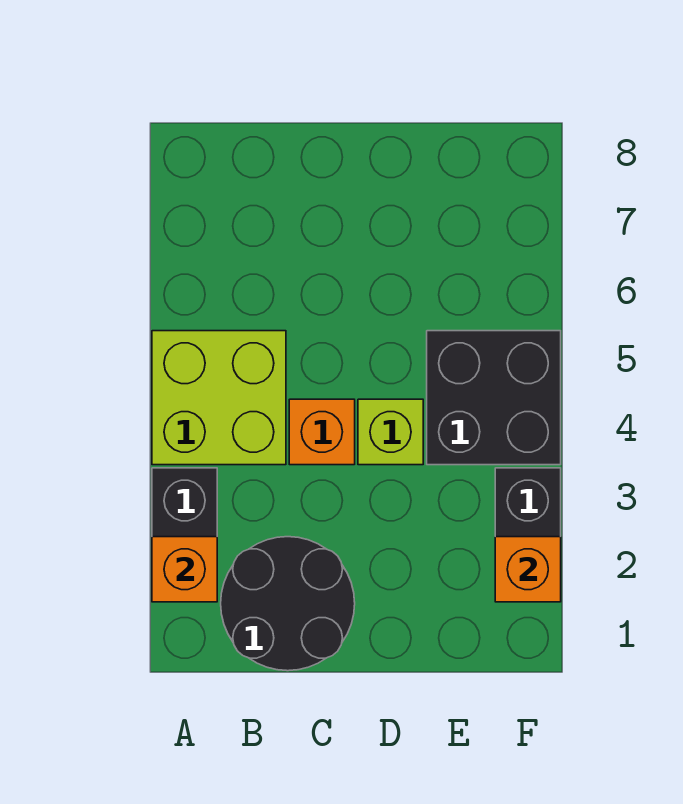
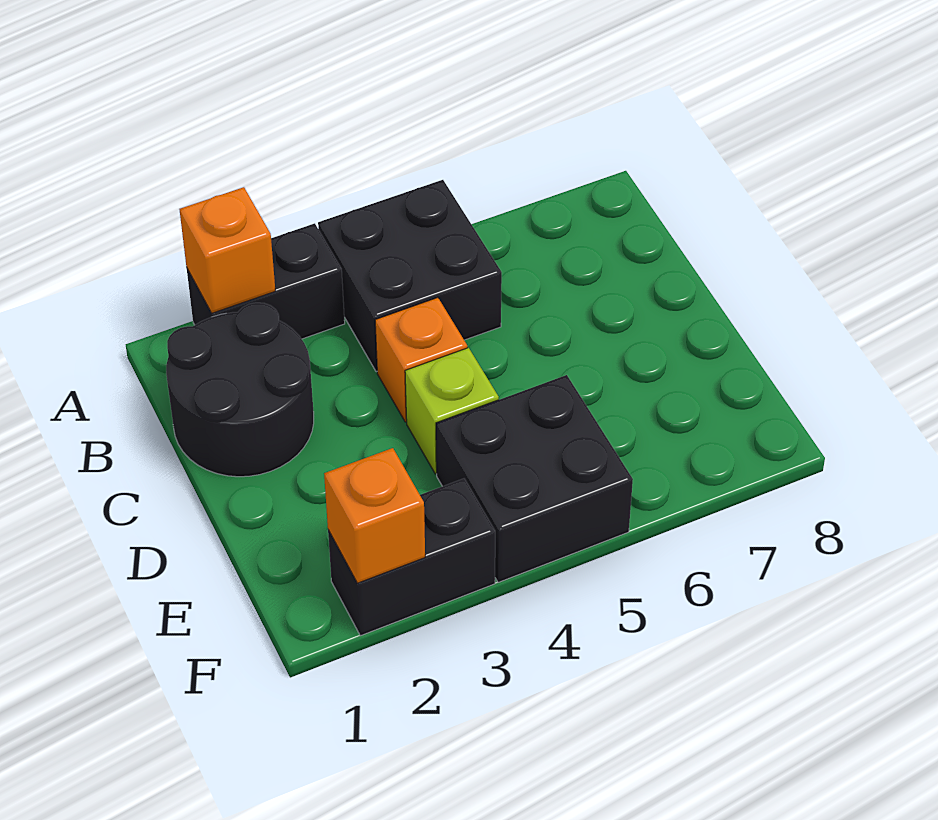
lime 2x2 brick [152,331,286,465] -> black 2x2 brick [318,180,502,372]

